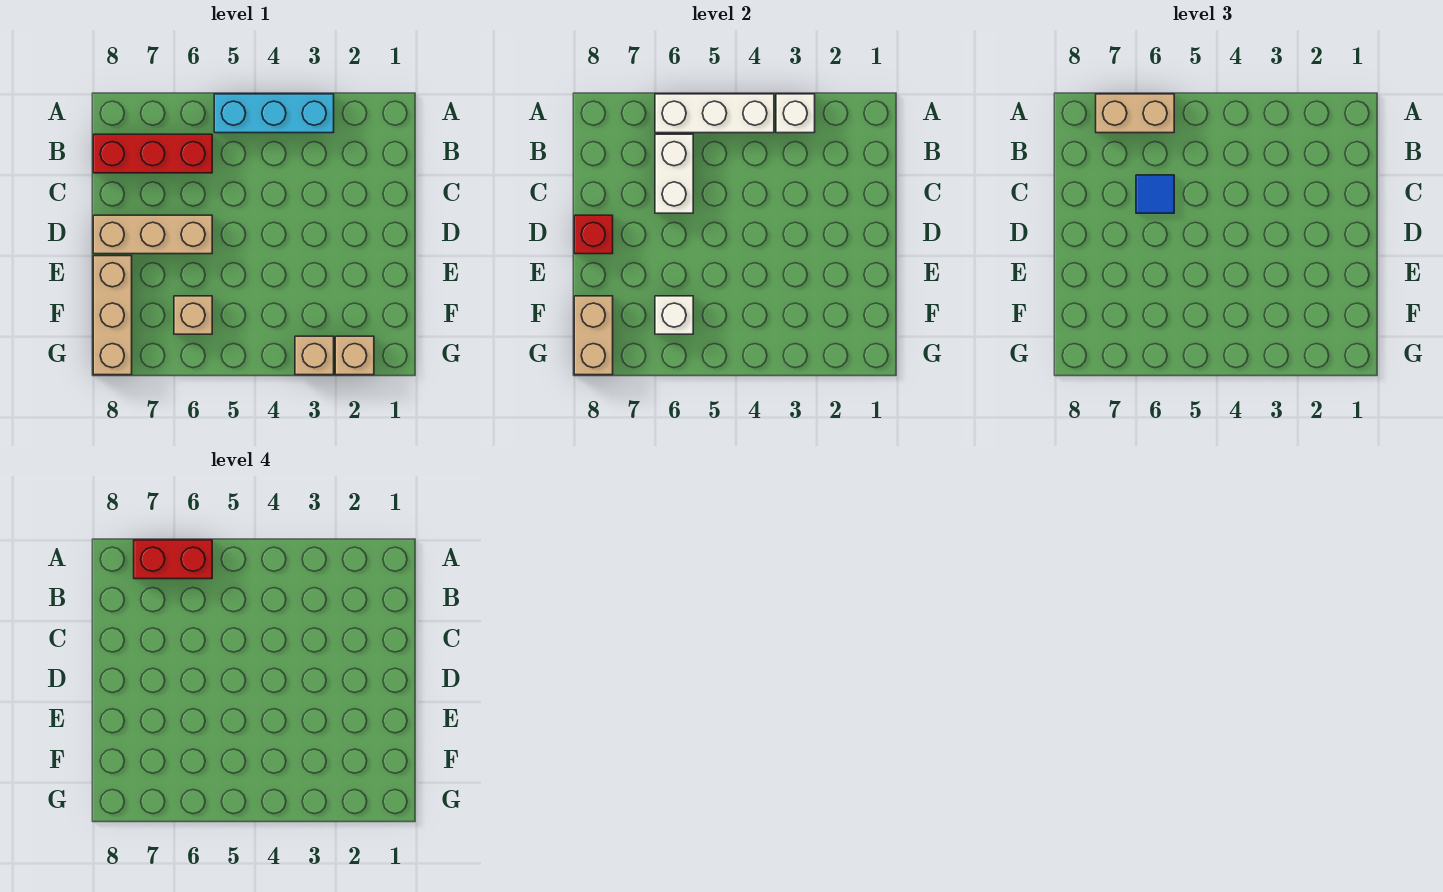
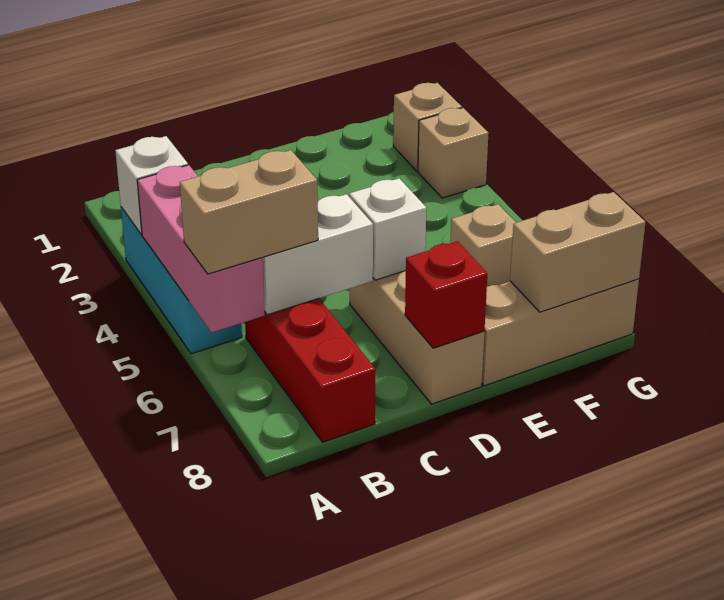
white 1x3 brick [655,94,774,133] -> pink 1x3 brick [137,165,265,333]
tan 1x2 brick [1096,94,1174,133] -> tan 1x2 brick turned to [180,150,318,274]
red 1x2 brick [134,540,212,579] -> none
blue 1x1 tile [1136,175,1174,213] -> none
white 1x1 brick [655,296,693,334] -> white 1x1 brick moved to [349,178,426,280]

